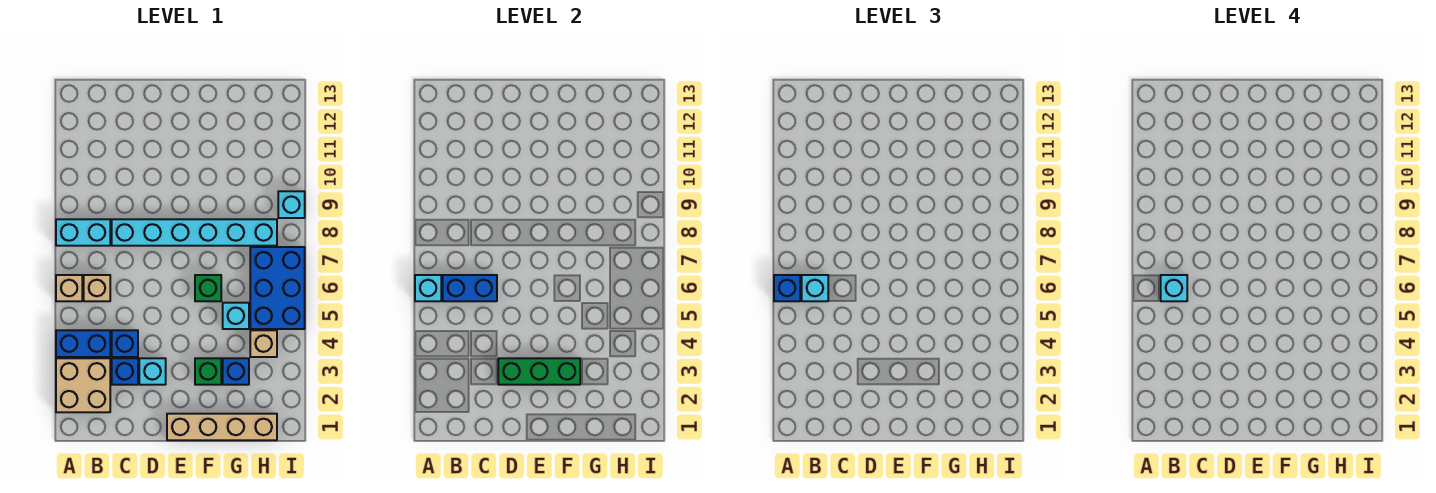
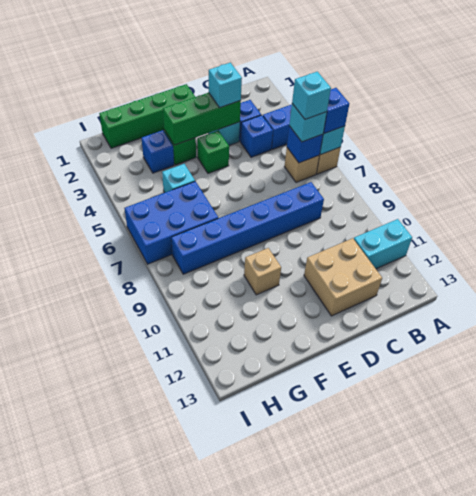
tan 2x2 brick [56,358,110,412] -> tan 2x2 brick moved to [304,238,382,316]
cyan 1x2 brick [56,219,110,246] -> cyan 1x2 brick moved to [354,219,412,269]
blue 1x2 brick [443,275,497,301] -> blue 1x1 brick [287,126,323,163]
cyan 1x6 brick [112,219,277,246] -> blue 1x6 brick [171,182,324,274]
tan 1x4 brick [167,414,277,440] -> green 1x4 brick [99,84,195,148]
green 1x1 brick [195,275,221,301] -> green 1x1 brick moved to [197,131,229,173]
tan 1x1 brick [250,330,277,357] -> tan 1x1 brick moved to [244,248,281,295]
blue 2x3 brick [250,247,305,329] -> blue 2x3 brick turned to [125,181,218,264]
cyan 1x1 brick [278,191,305,218] -> cyan 1x1 brick moved to [209,63,242,108]

